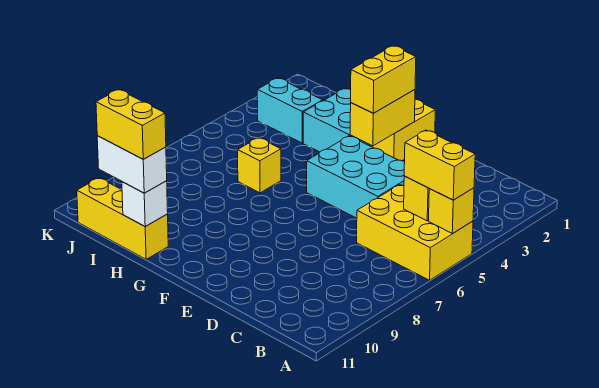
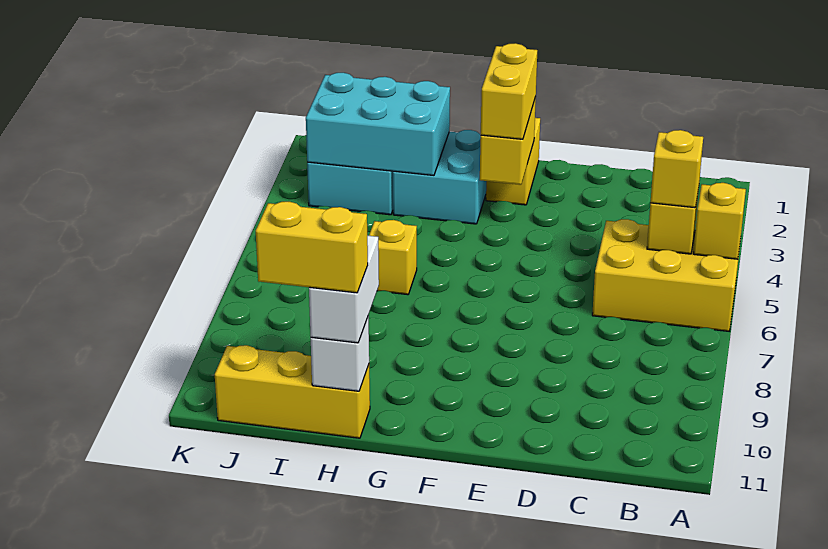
yellow 1x2 brick [404,130,475,200] -> yellow 1x1 brick [650,130,703,208]
cyan 2x3 brick [307,136,405,218] -> cyan 2x3 brick moved to [306,73,450,175]
white 1x2 brick [97,136,167,193] -> white 1x2 brick turned to [309,235,379,343]

